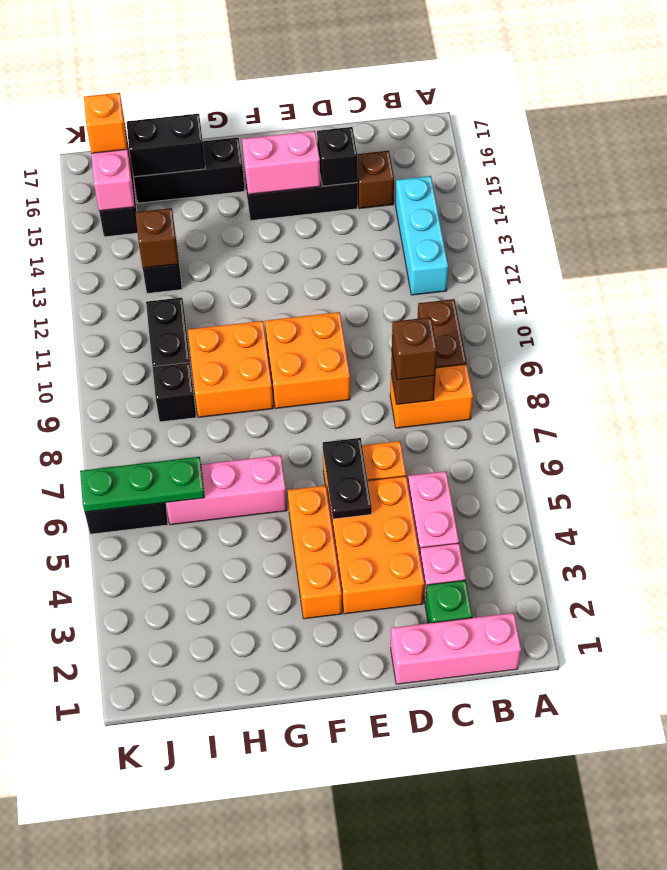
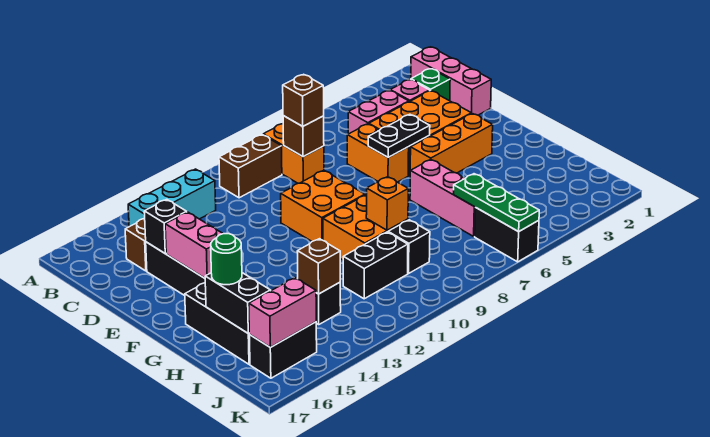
none -> green 1x1 round brick [211,234,242,285]
orange 1x1 brick [84,93,127,153] -> orange 1x1 brick moved to [366,177,408,230]

